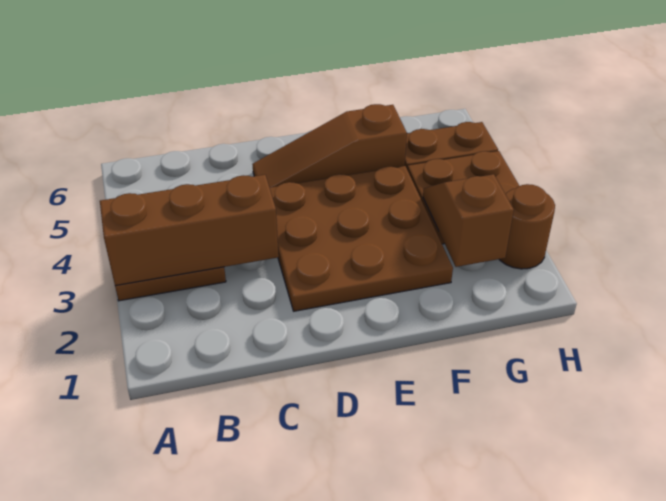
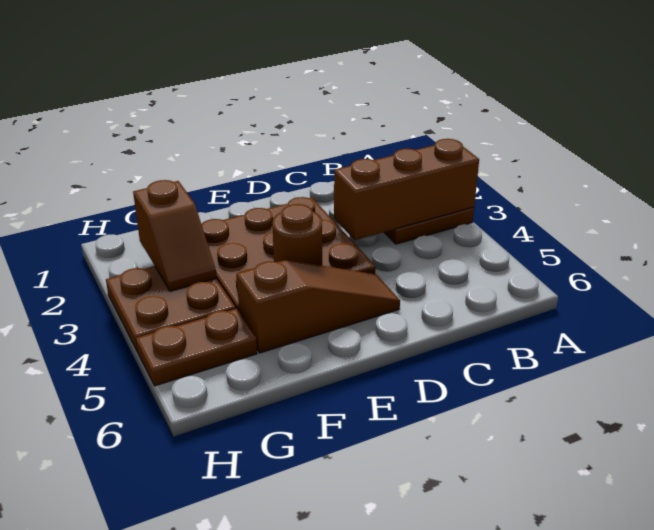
brown 1x1 round brick [499,184,555,269] -> brown 1x1 round brick moved to [272,204,322,266]

